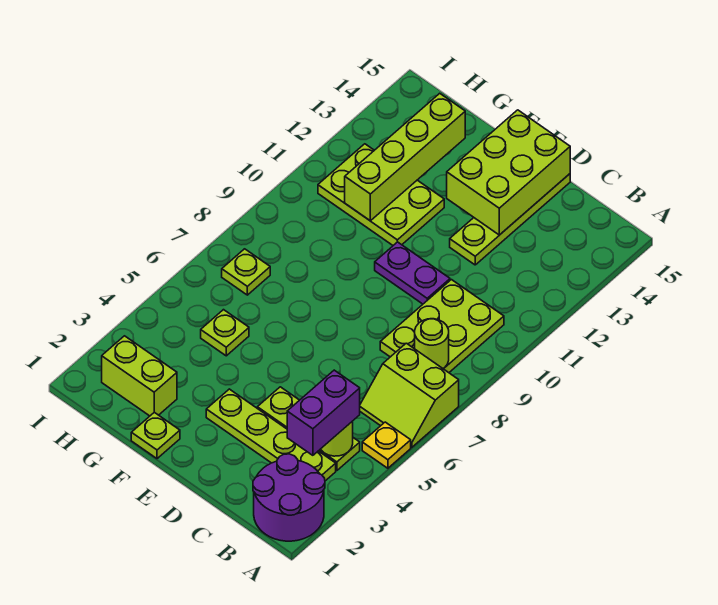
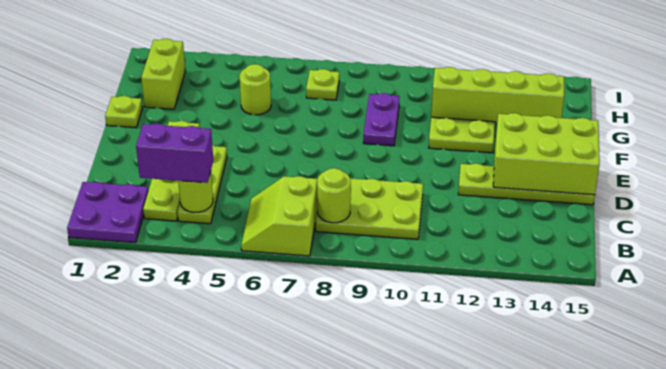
purple 2x2 round brick [253,454,325,541] -> purple 2x2 plate [67,182,149,243]
yellow 1x1 plate [362,422,411,468] -> none
purple 1x2 plate [375,242,450,304] -> purple 1x2 plate moved to [363,93,400,146]
lime 1x1 plate [201,310,249,356] -> lime 1x1 round brick [240,64,271,115]

